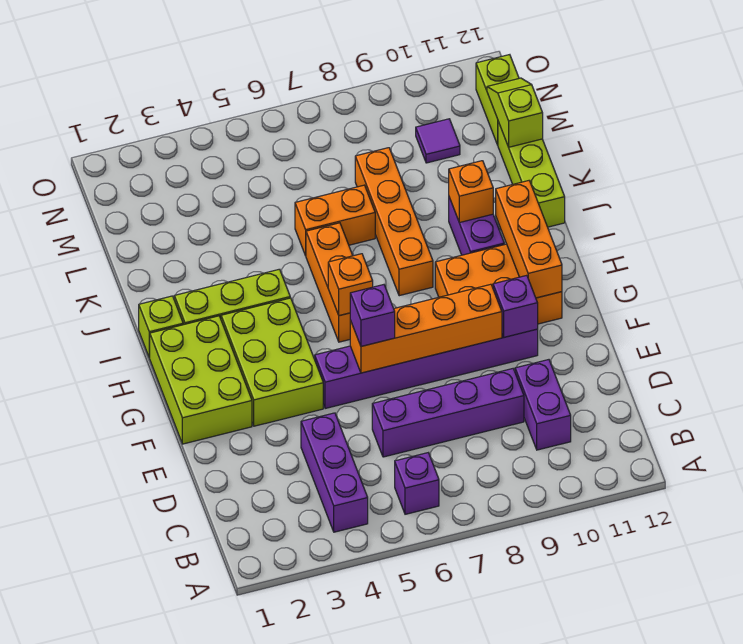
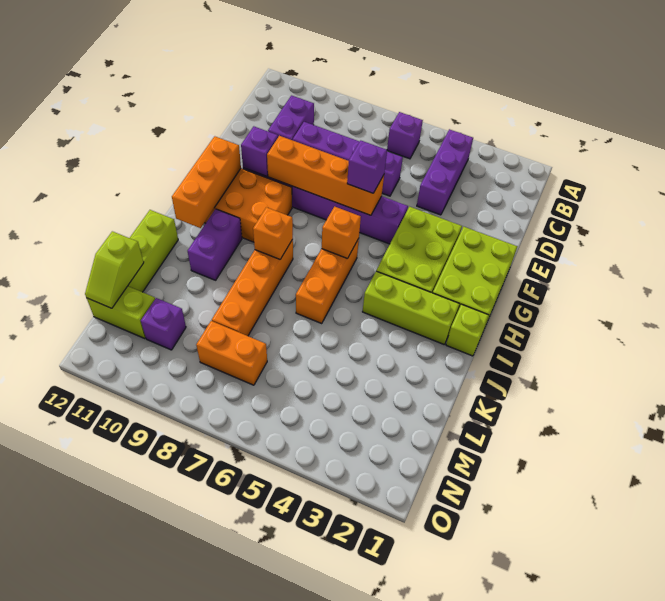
orange 1x1 brick [449,161,493,223] -> orange 1x1 brick moved to [253,207,293,259]
orange 1x2 brick [295,185,375,256] -> orange 1x2 brick moved to [196,321,267,385]
purple 1x1 tile [416,119,460,163] -> purple 1x1 brick [141,298,186,350]
lime 1x2 brick [476,55,519,145] -> lime 1x2 brick turned to [87,286,155,339]

